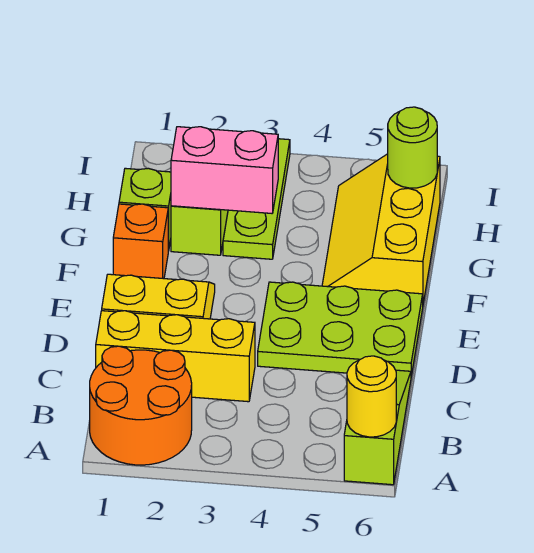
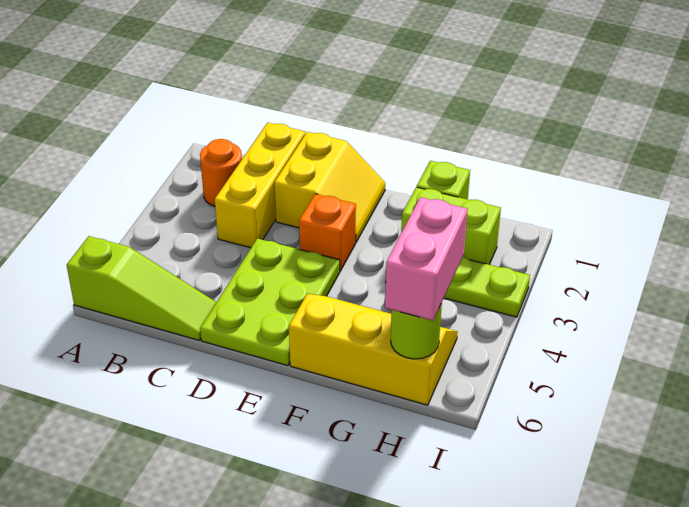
orange 2x2 round brick [90,346,192,465] -> orange 1x1 round brick [200,139,242,206]
yellow 1x1 round brick [347,356,396,437] -> none
orange 1x1 brick [113,204,168,279] -> orange 1x1 brick moved to [299,194,356,271]
pink 1x2 brick [171,127,278,213] -> pink 1x2 brick moved to [385,197,468,321]

